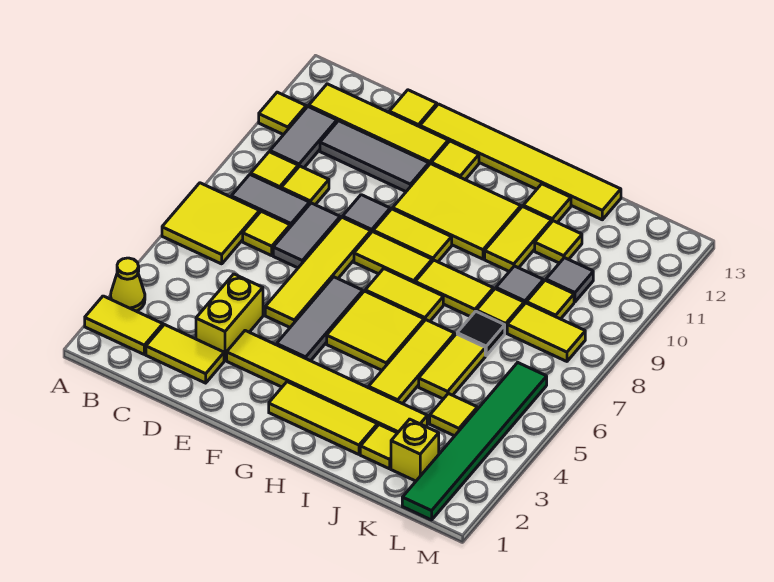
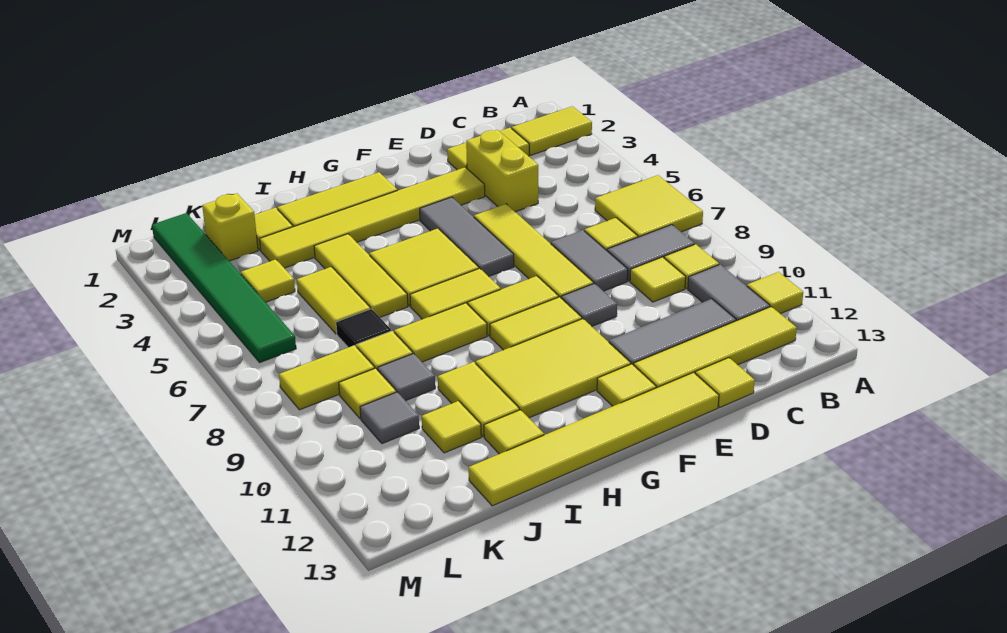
yellow 1x1 cone [111,258,145,311] -> none

